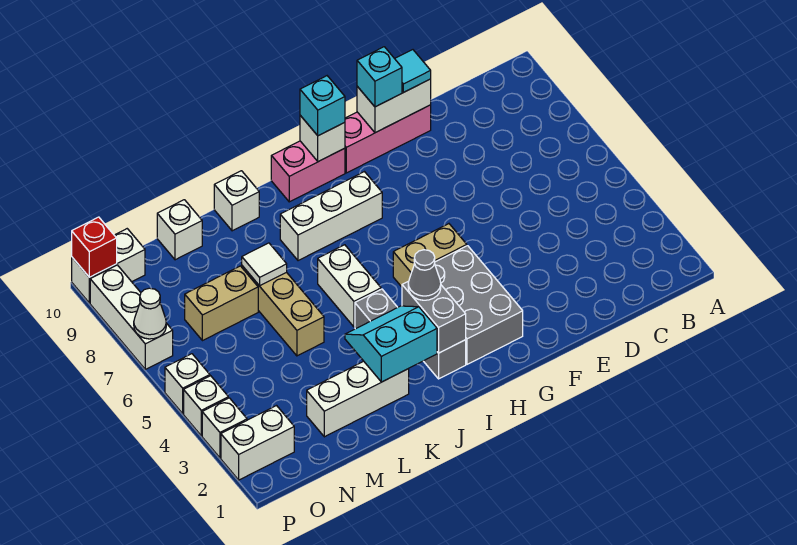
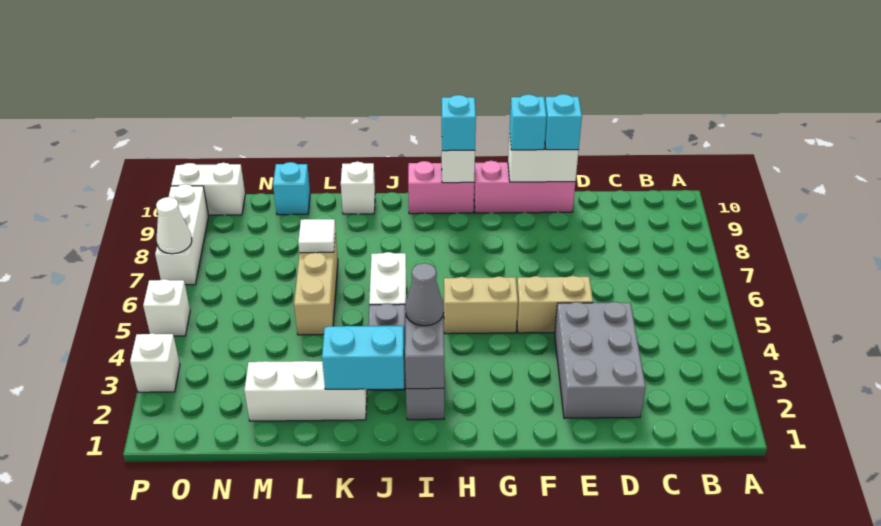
cyan 1x1 tile [395,50,431,92] -> cyan 1x1 brick [545,94,582,150]
grey 2x3 brick [434,246,523,364] -> grey 2x3 brick moved to [555,302,646,418]
white 1x3 brick [280,172,382,261] -> none
tan 1x2 brick [185,266,258,341] -> tan 1x2 brick moved to [517,276,593,333]
white 1x1 brick [157,200,202,260] -> cyan 1x1 brick [273,162,310,215]
white 1x2 brick [221,406,294,480] -> none
white 1x1 brick [184,376,228,436] -> none
red 1x1 brick [72,217,117,277] -> none

